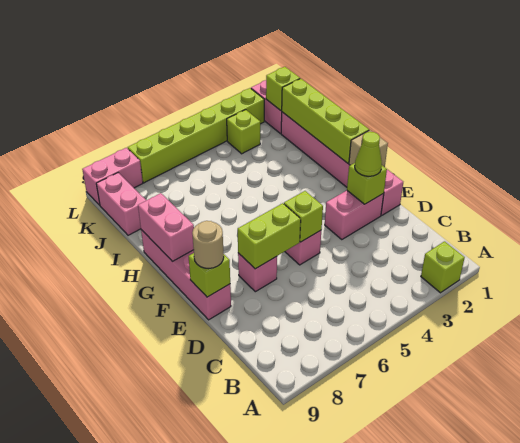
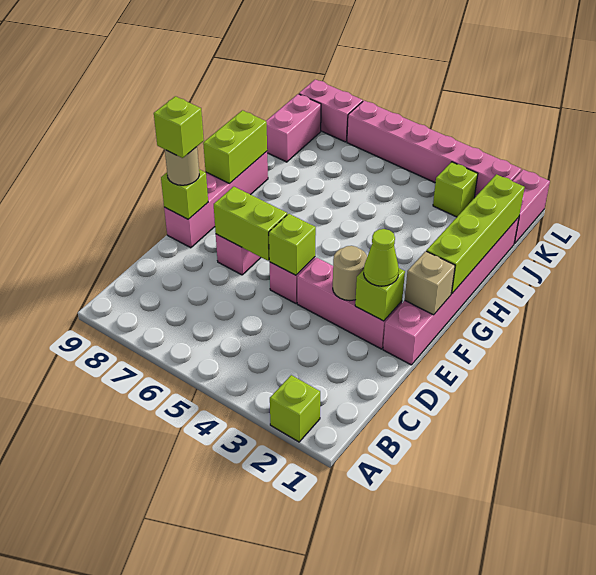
pink 1x2 brick [325,191,384,239] -> pink 1x3 brick [297,257,402,349]
none -> tan 1x1 round brick [333,246,367,301]
pink 1x2 brick [138,193,194,262] -> lime 1x2 brick [203,110,267,184]
lime 1x1 brick [266,67,300,111] -> lime 1x1 brick moved to [154,96,204,158]
lime 1x6 brick [128,88,264,183] -> pink 1x6 brick [347,101,521,198]

